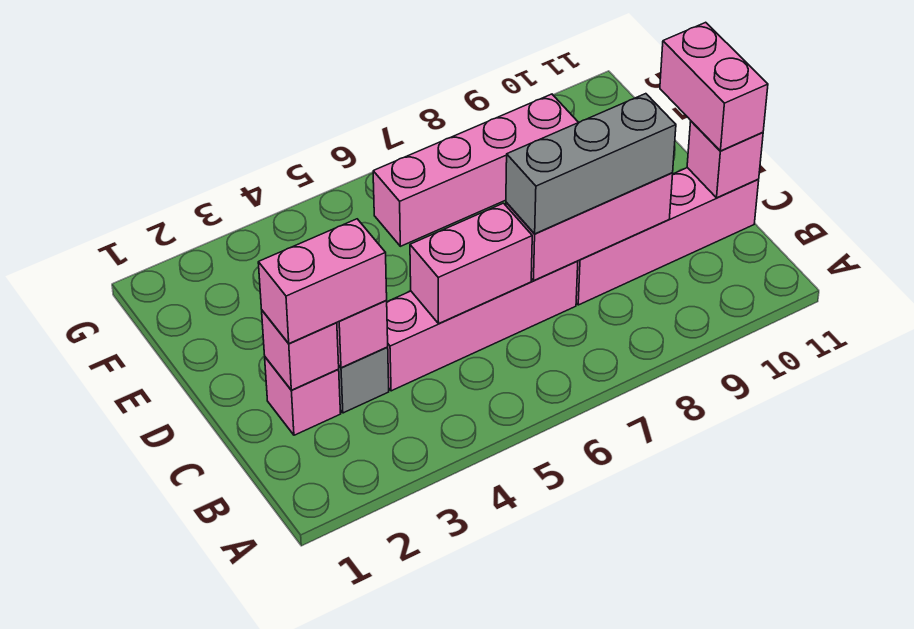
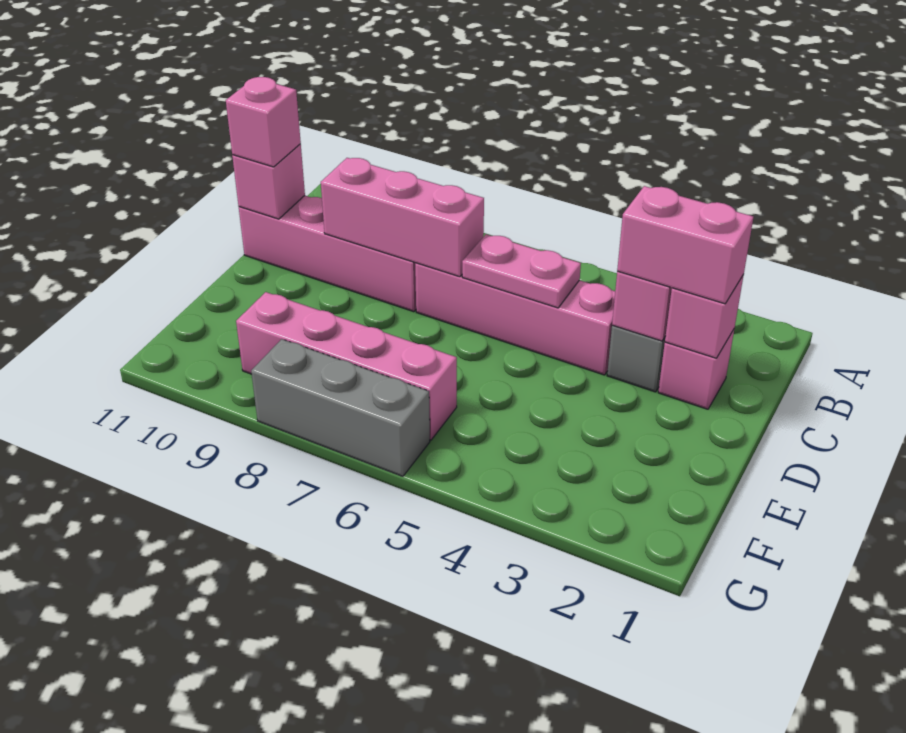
pink 1x2 brick [410,203,532,324] -> pink 1x2 plate [462,234,581,308]
grey 1x3 brick [506,94,676,234] -> grey 1x3 brick moved to [251,339,430,476]
pink 1x2 brick [660,22,768,151] -> pink 1x1 brick [226,77,301,167]

